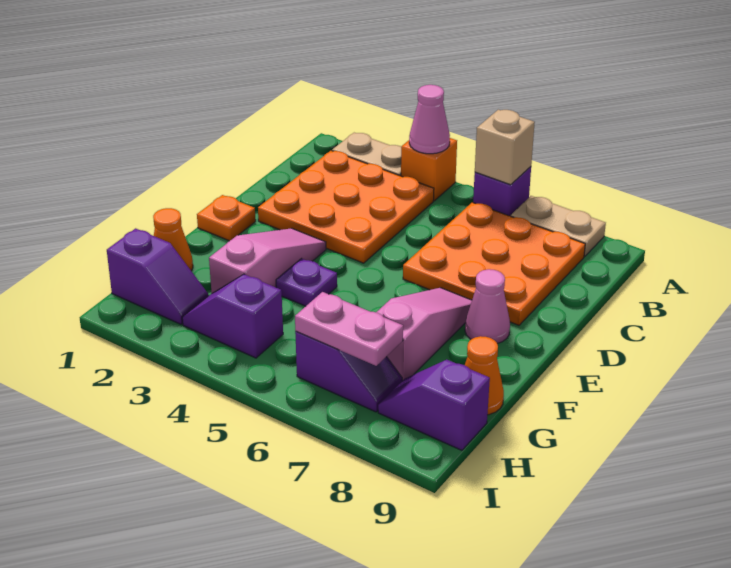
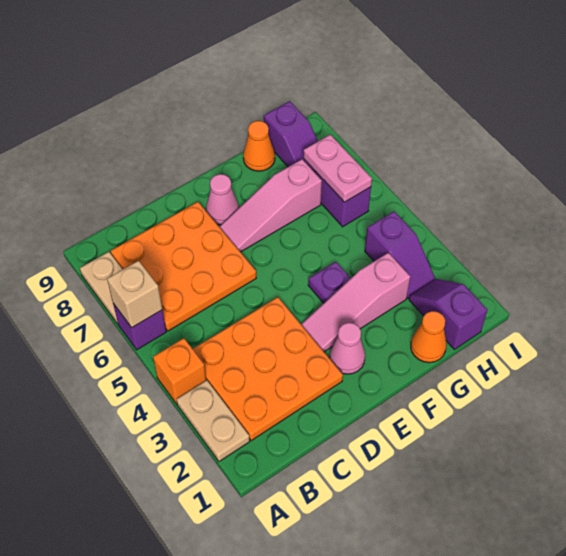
pink 1x1 cone [409,85,450,154] -> pink 1x1 cone moved to [329,323,365,374]
orange 1x1 plate [197,195,256,241] -> none

